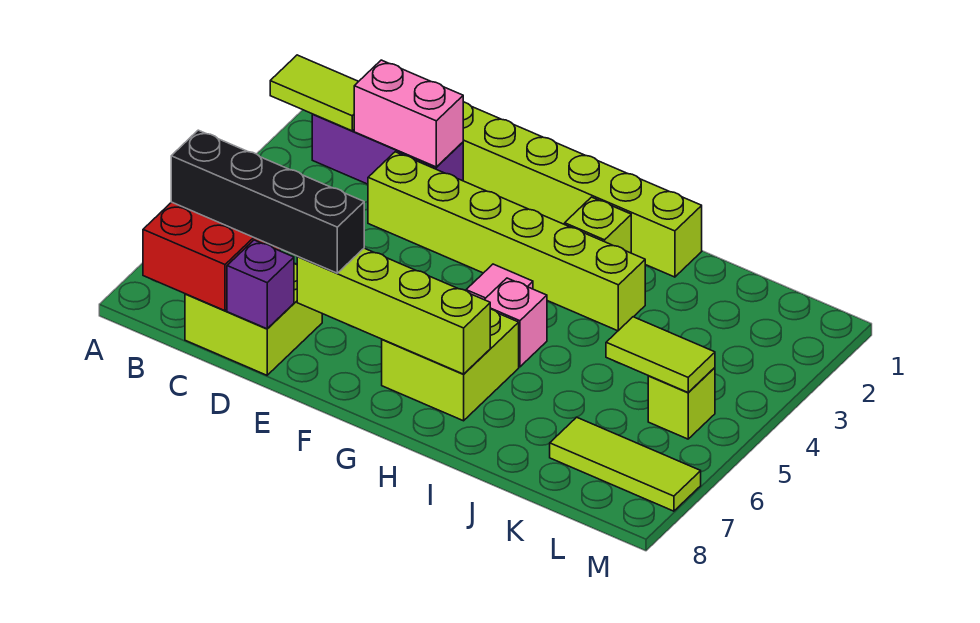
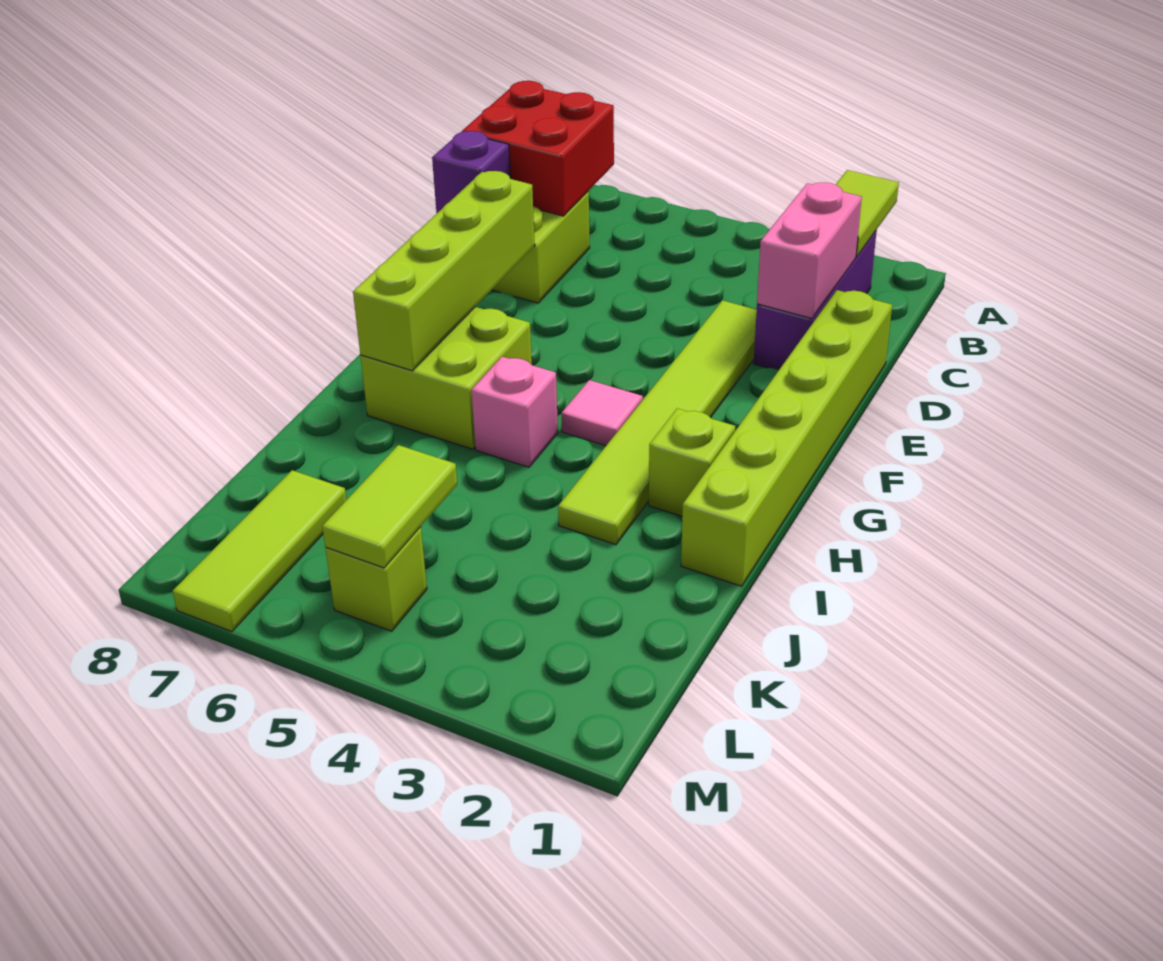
black 1x4 brick [171,130,364,273] -> none
lime 1x6 brick [368,152,645,331] -> lime 1x6 tile [558,300,757,545]

